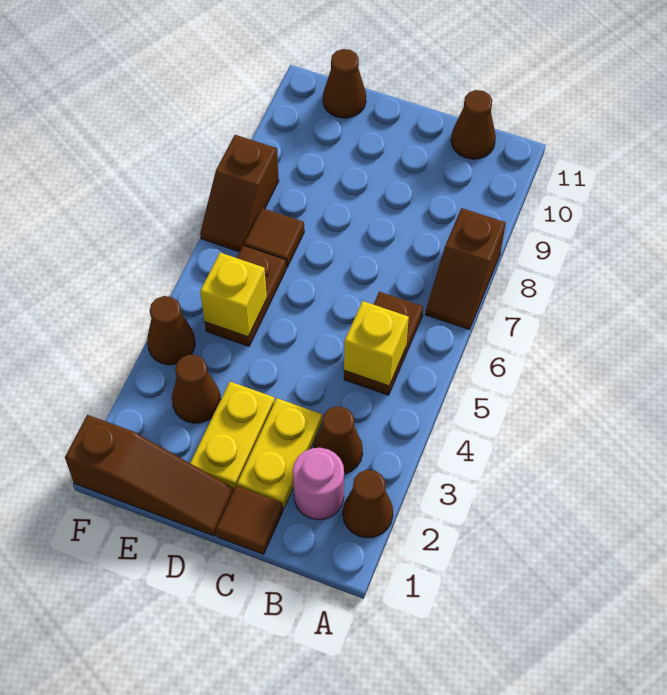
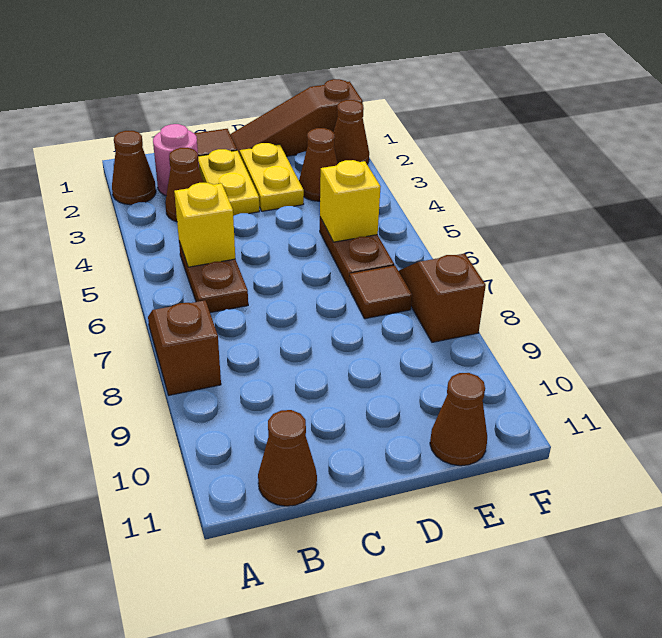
brown 1x1 cone [147,296,195,365] -> brown 1x1 cone moved to [334,100,369,164]

